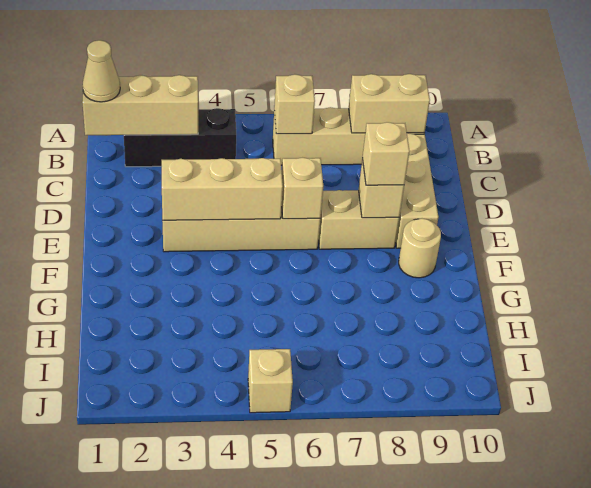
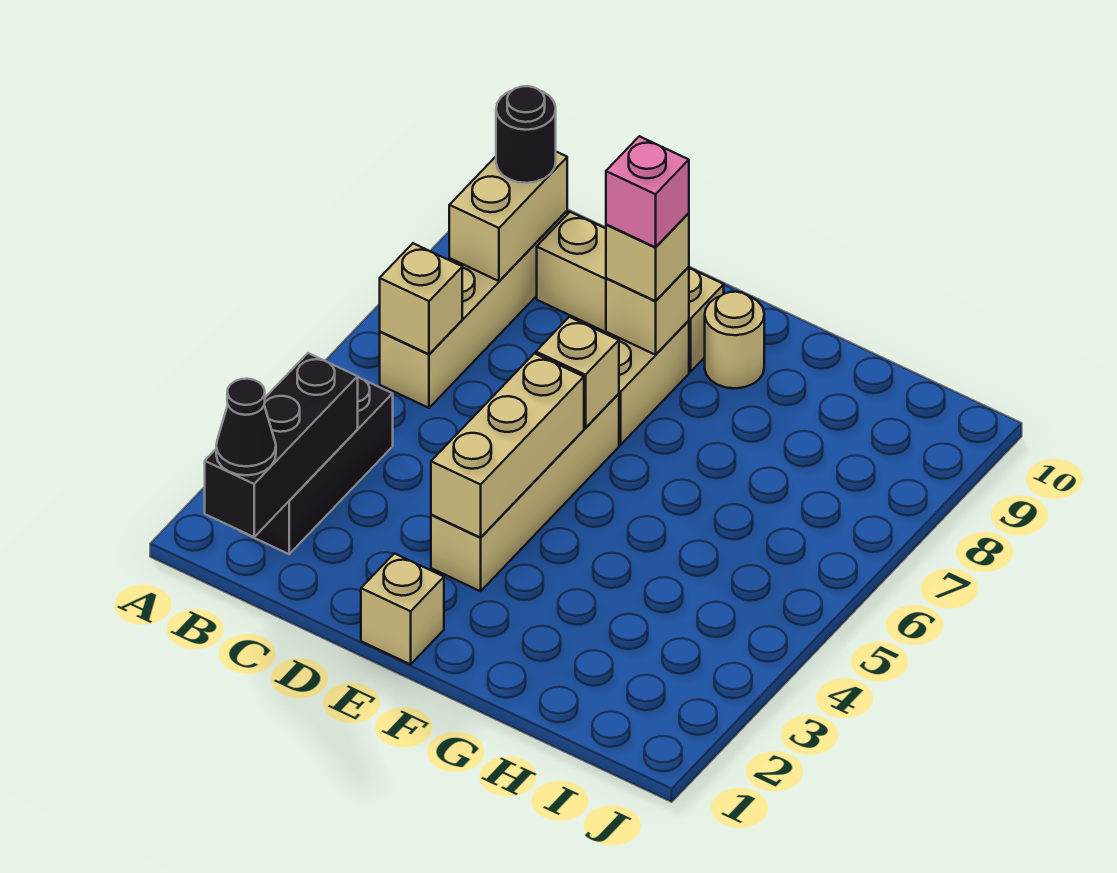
tan 1x3 brick [83,75,198,135] -> black 1x3 brick [205,353,358,537]
tan 1x1 cone [83,40,120,102] -> black 1x1 cone [216,379,276,475]
none -> black 1x1 round brick [496,86,556,183]
none -> pink 1x1 brick [606,136,689,247]
tan 1x1 brick [248,349,293,413] -> tan 1x1 brick moved to [361,553,444,664]

